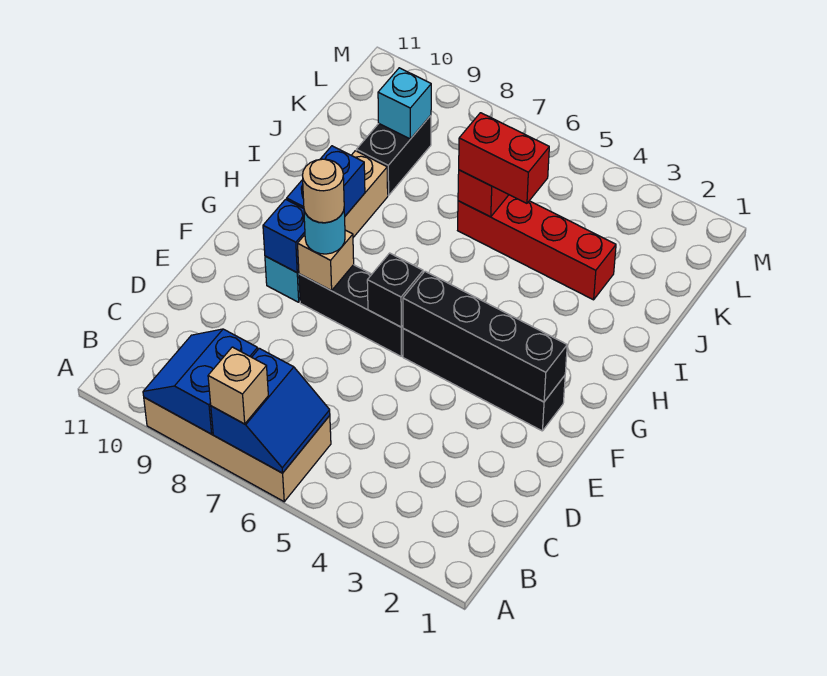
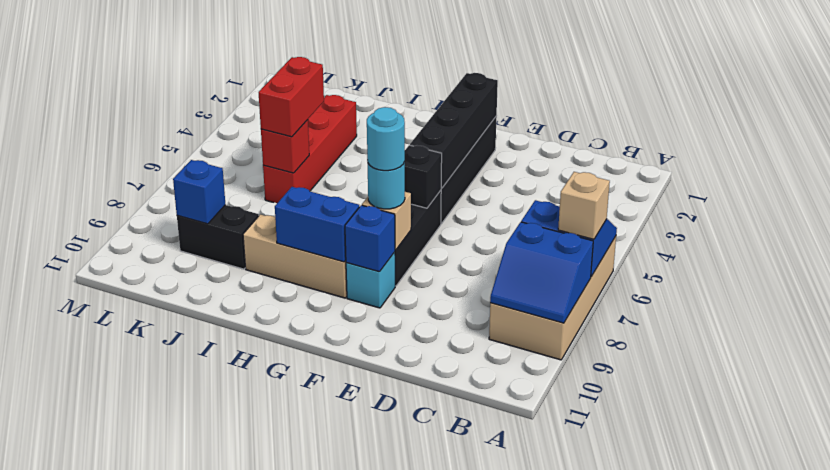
tan 1x1 round brick [303,159,344,223] -> cyan 1x1 round brick [367,107,405,171]
cyan 1x1 brick [378,68,431,139] -> blue 1x1 brick [173,160,225,224]

